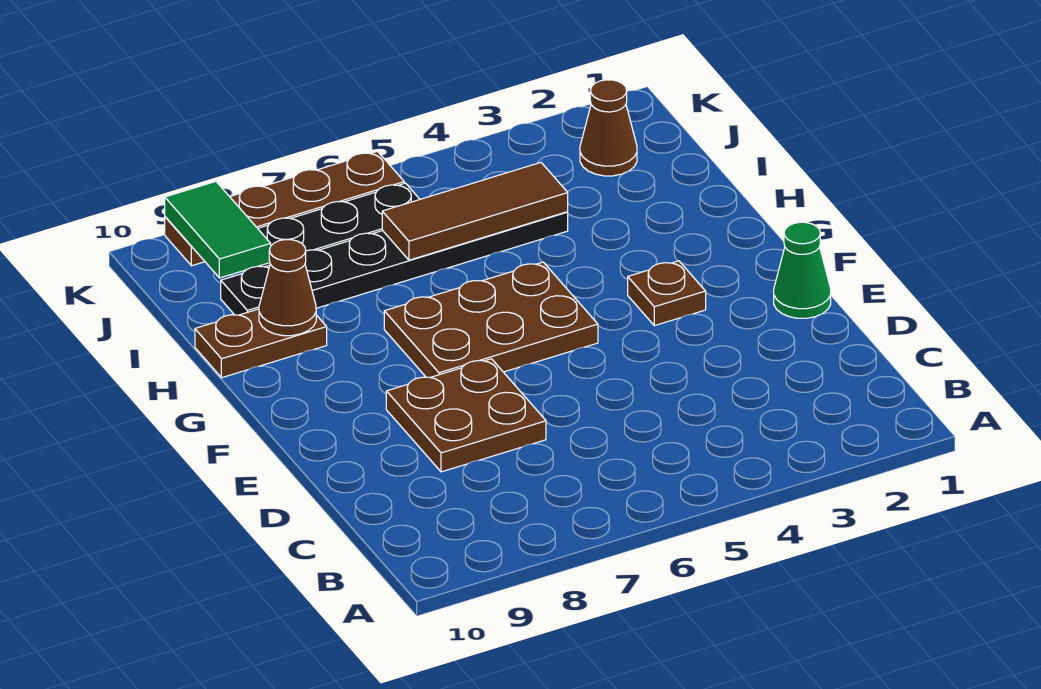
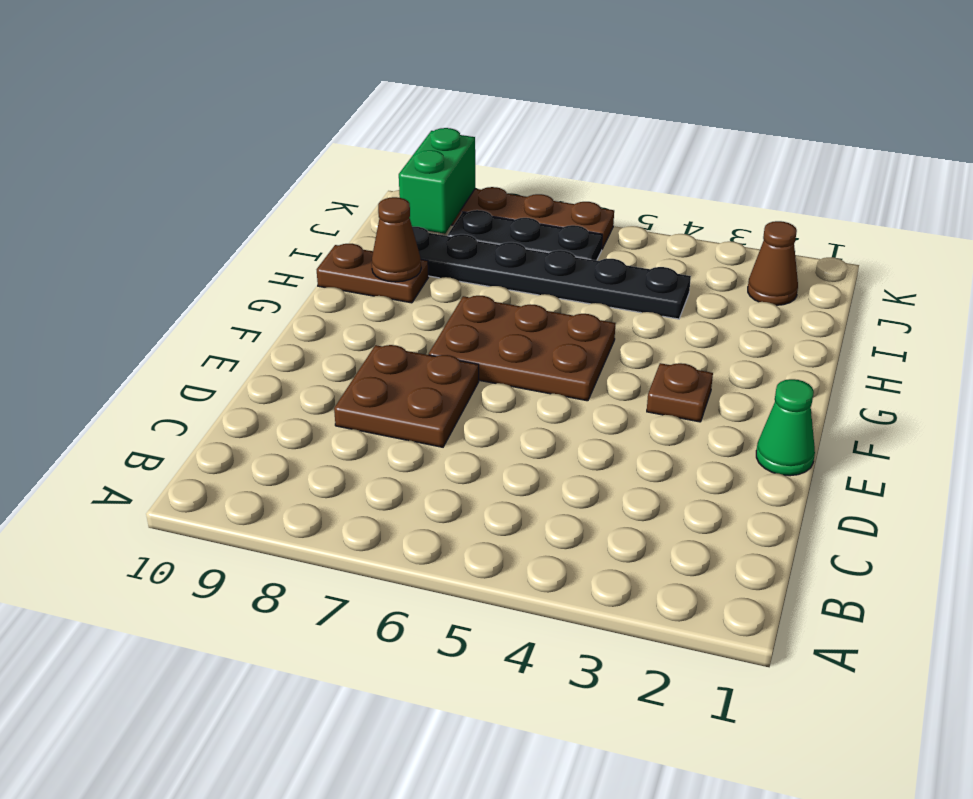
brown 1x3 tile [382,163,568,260] -> none
green 1x2 tile [165,181,271,278] -> green 1x2 brick [399,128,475,234]

